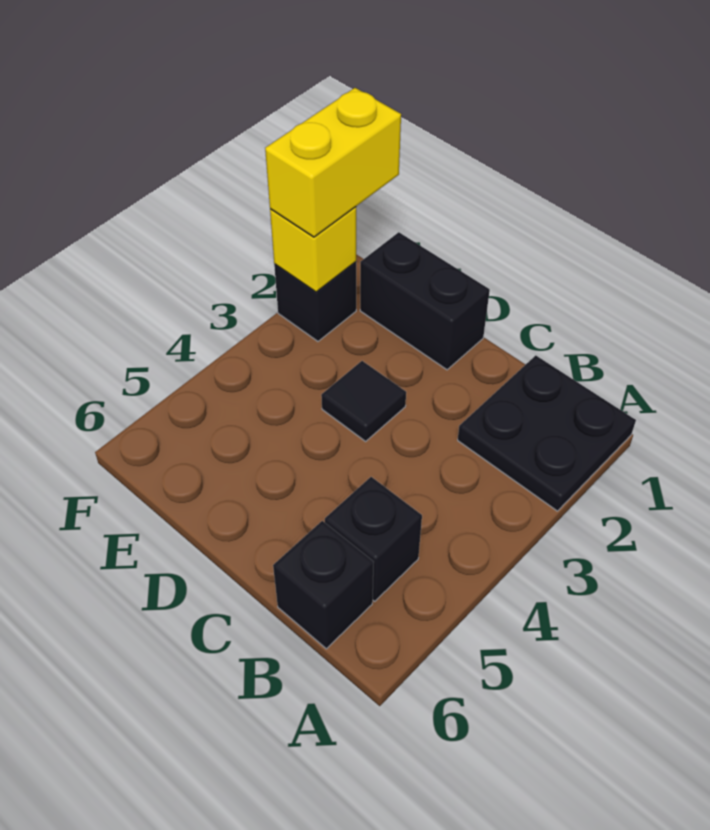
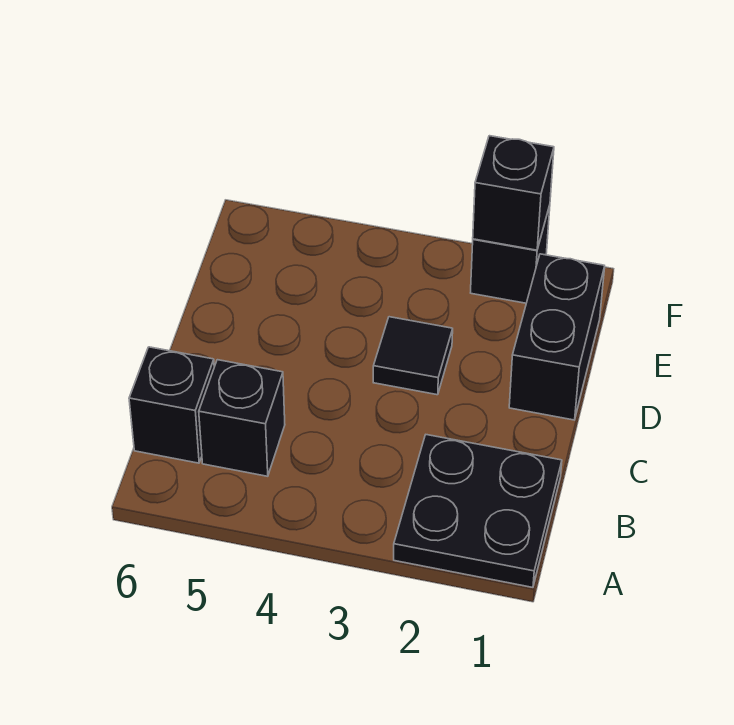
yellow 1x2 brick [265,88,401,237] -> none
yellow 1x1 brick [270,207,356,292] -> black 1x1 brick [473,136,554,250]

